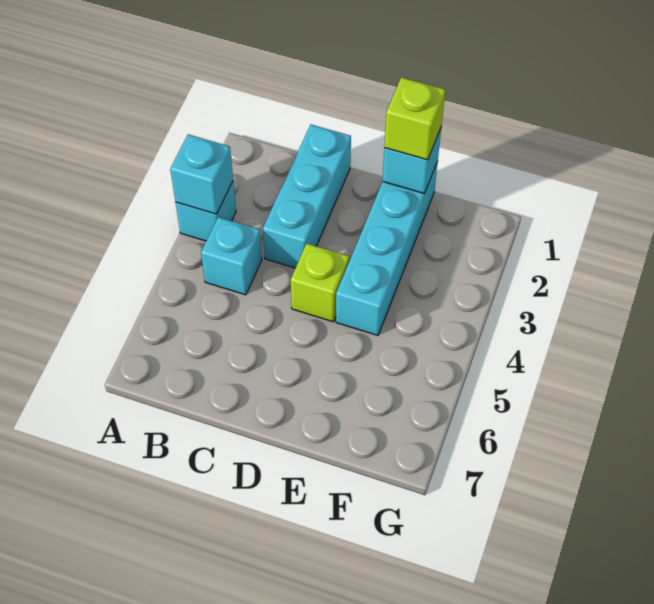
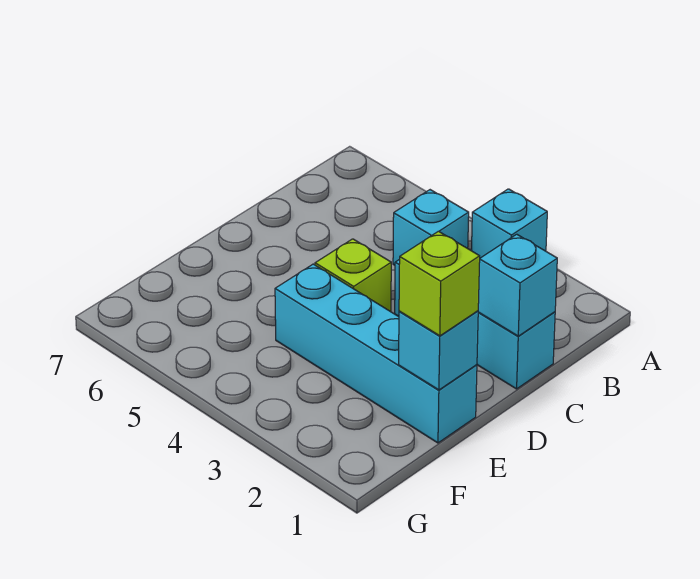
cyan 1x1 brick [170,134,233,214] -> cyan 1x1 brick moved to [478,234,557,336]

